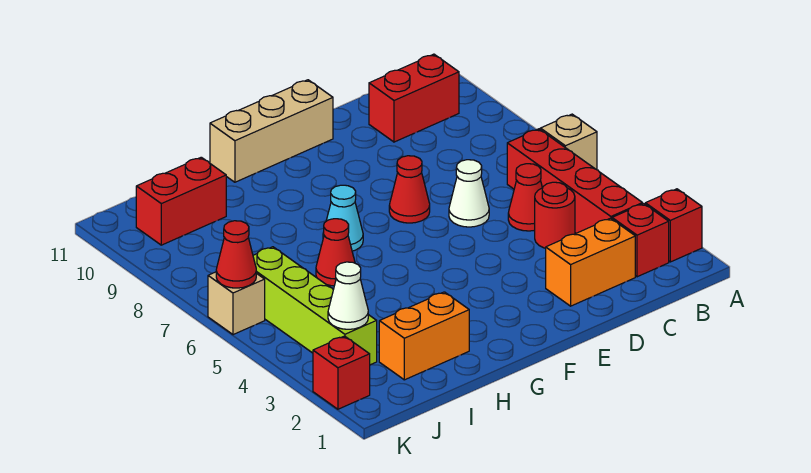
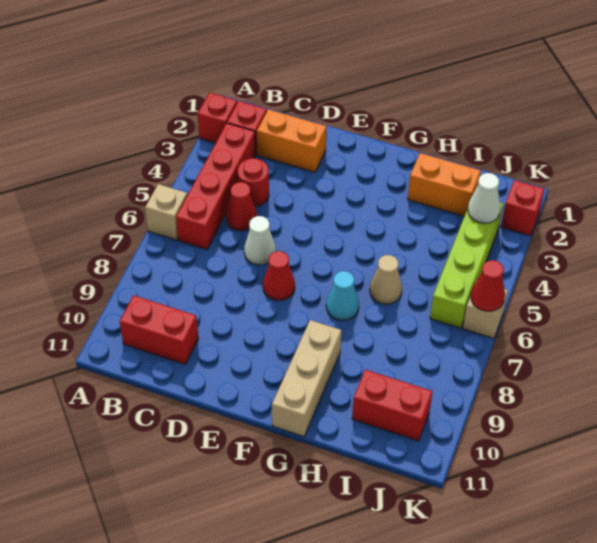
tan 1x3 brick [210,80,333,182] -> tan 1x3 brick turned to [272,320,342,437]
red 1x1 cone [316,219,355,286] -> tan 1x1 cone [370,255,402,304]

